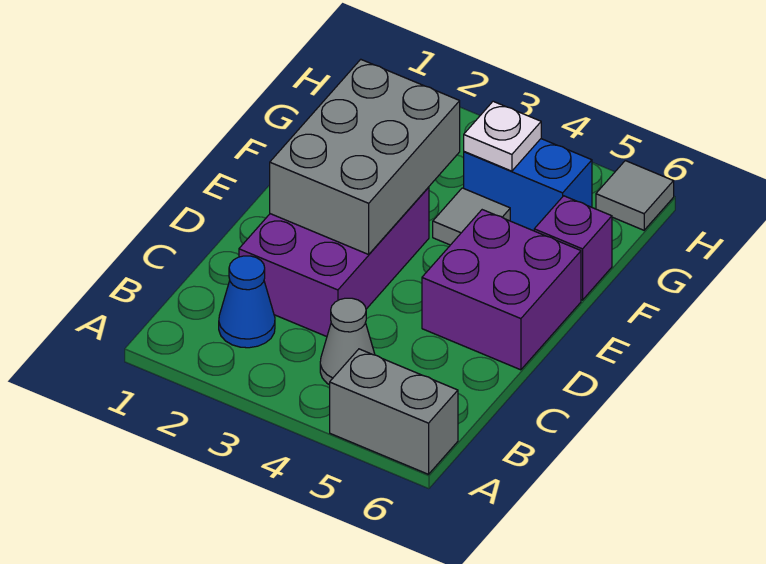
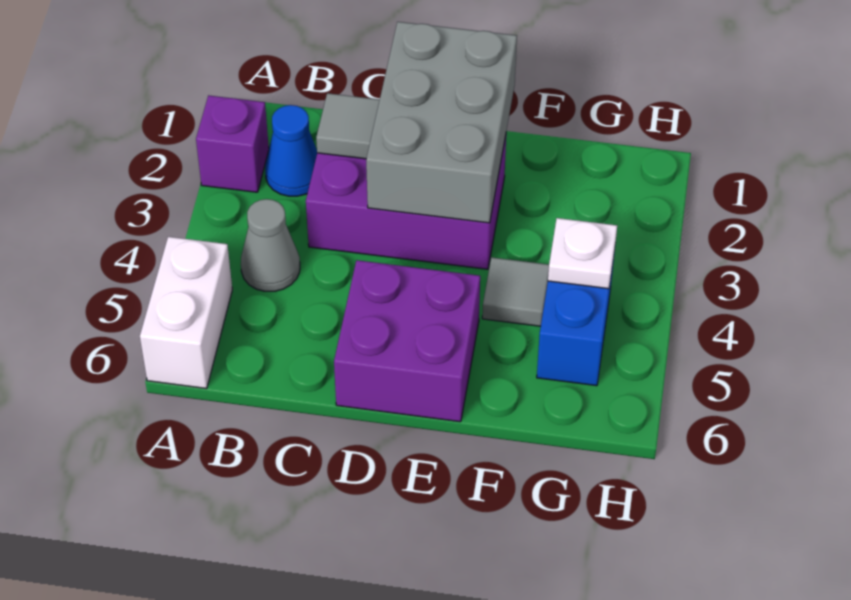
grey 1x2 brick [330,349,458,474] -> white 1x2 brick [140,237,232,389]
grey 2x3 brick [270,59,460,254] -> grey 2x3 brick turned to [366,22,517,223]
purple 1x1 brick [534,196,612,300] -> purple 1x1 brick moved to [196,95,269,192]
grey 1x1 tile [596,161,674,230] -> grey 1x1 tile moved to [316,93,380,159]

